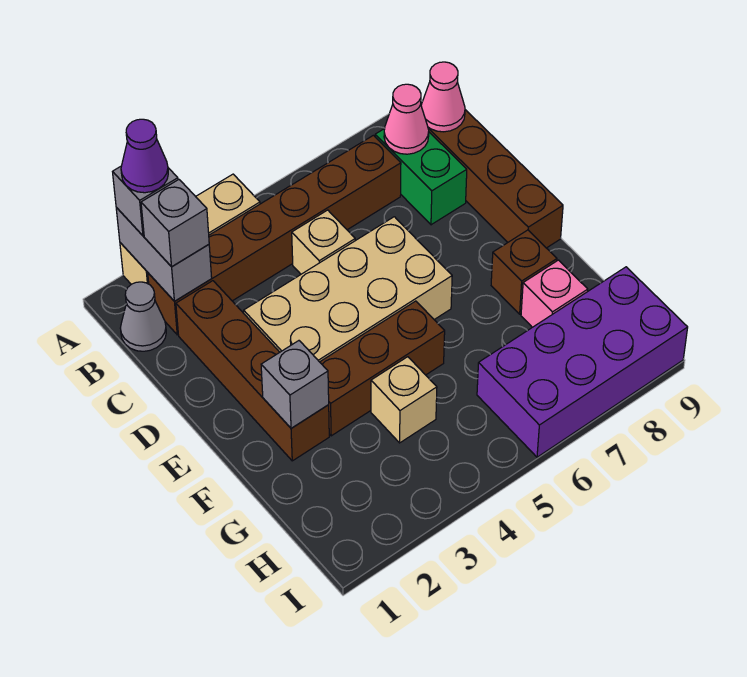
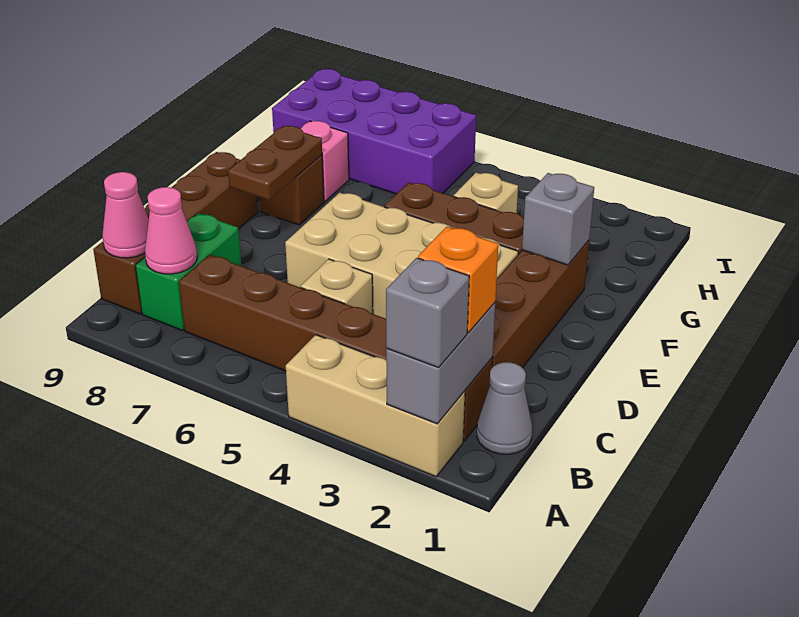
purple 1x1 cone [121,119,168,193] -> none
grey 1x1 brick [141,180,209,267] -> orange 1x1 brick [418,227,498,333]
none -> brown 1x2 plate [228,126,322,200]

